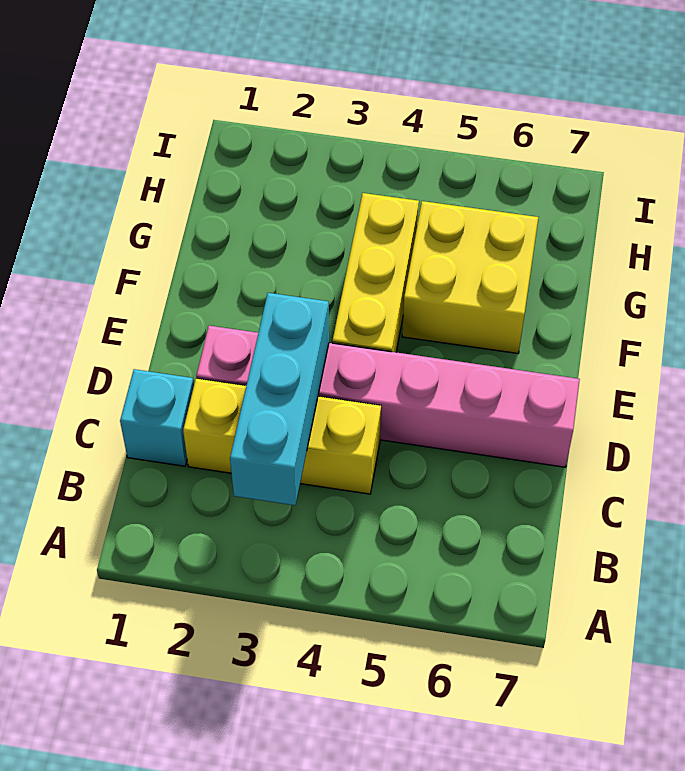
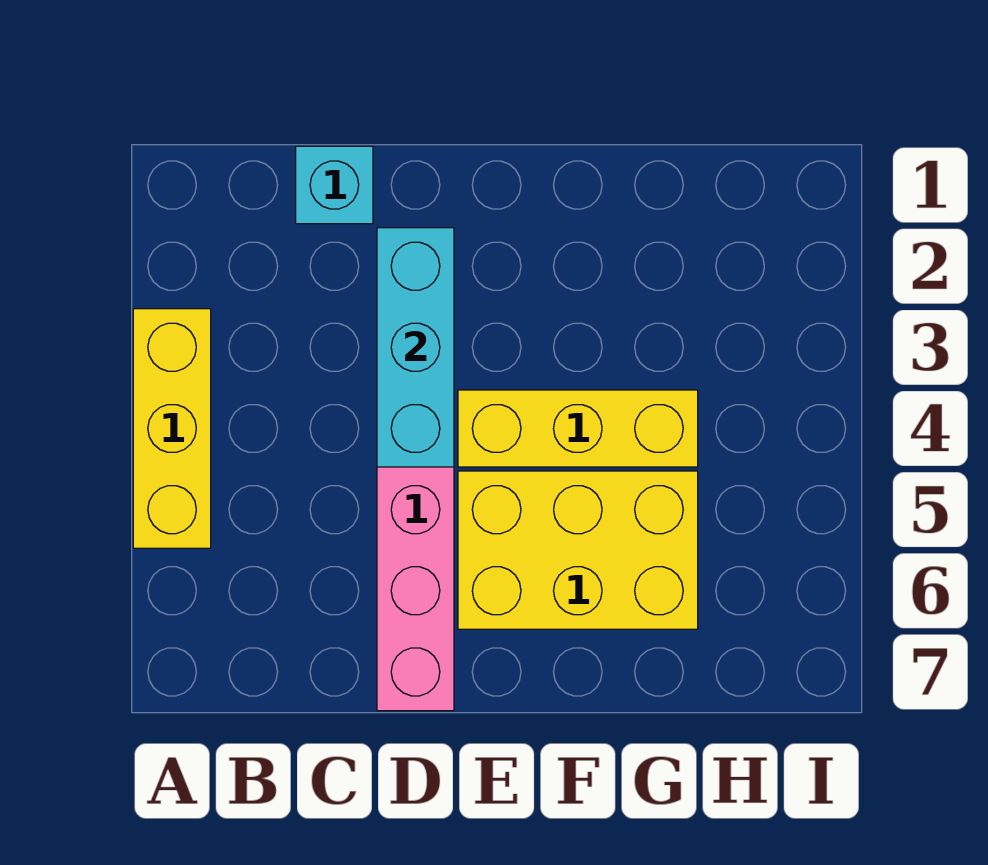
cyan 1x3 brick [230,293,329,505] -> cyan 1x3 brick turned to [377,228,454,467]
yellow 1x3 brick [183,378,381,494] -> yellow 1x3 brick moved to [133,309,211,548]
yellow 2x2 brick [402,201,538,354] -> yellow 2x3 brick [458,471,698,629]

